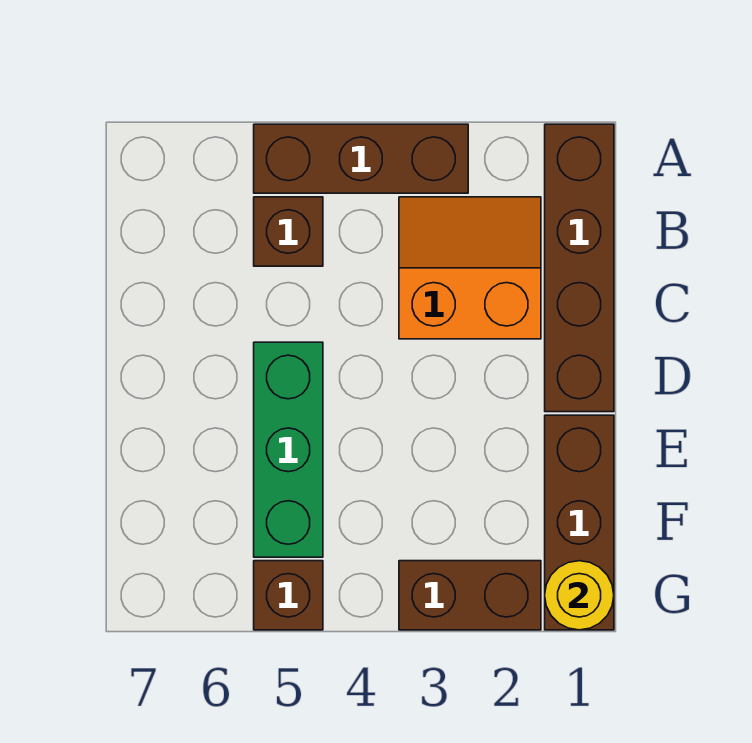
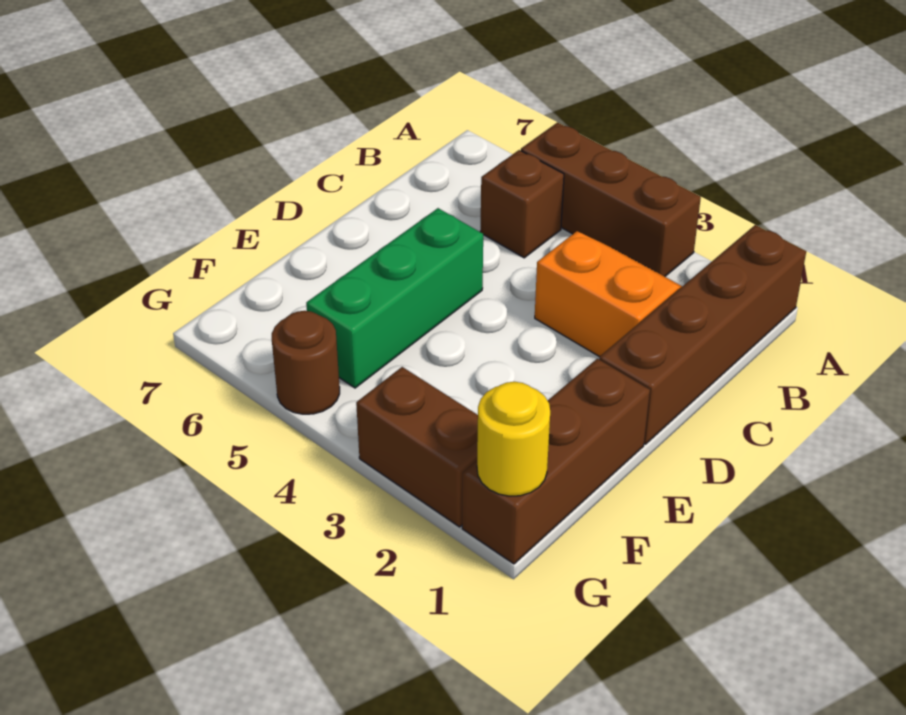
brown 1x1 brick [254,561,323,630] -> brown 1x1 round brick [272,311,340,414]

